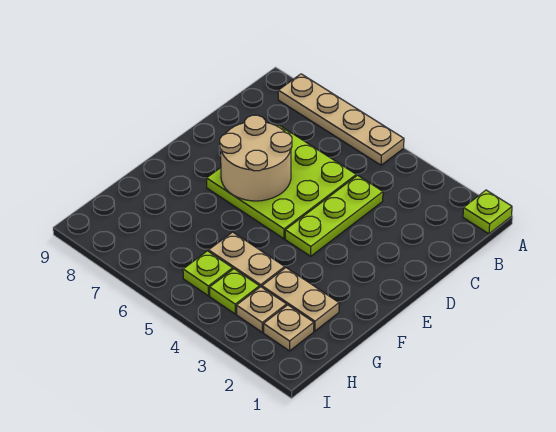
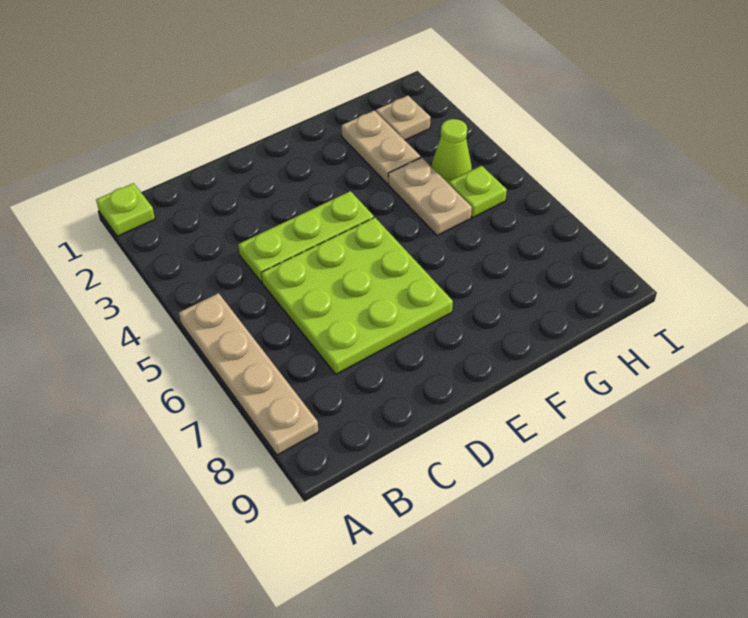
tan 2x2 round brick [220,115,292,201] -> none
tan 1x1 plate [236,287,286,332] -> none
lime 1x1 plate [210,269,259,314] -> lime 1x1 cone [431,119,472,184]

